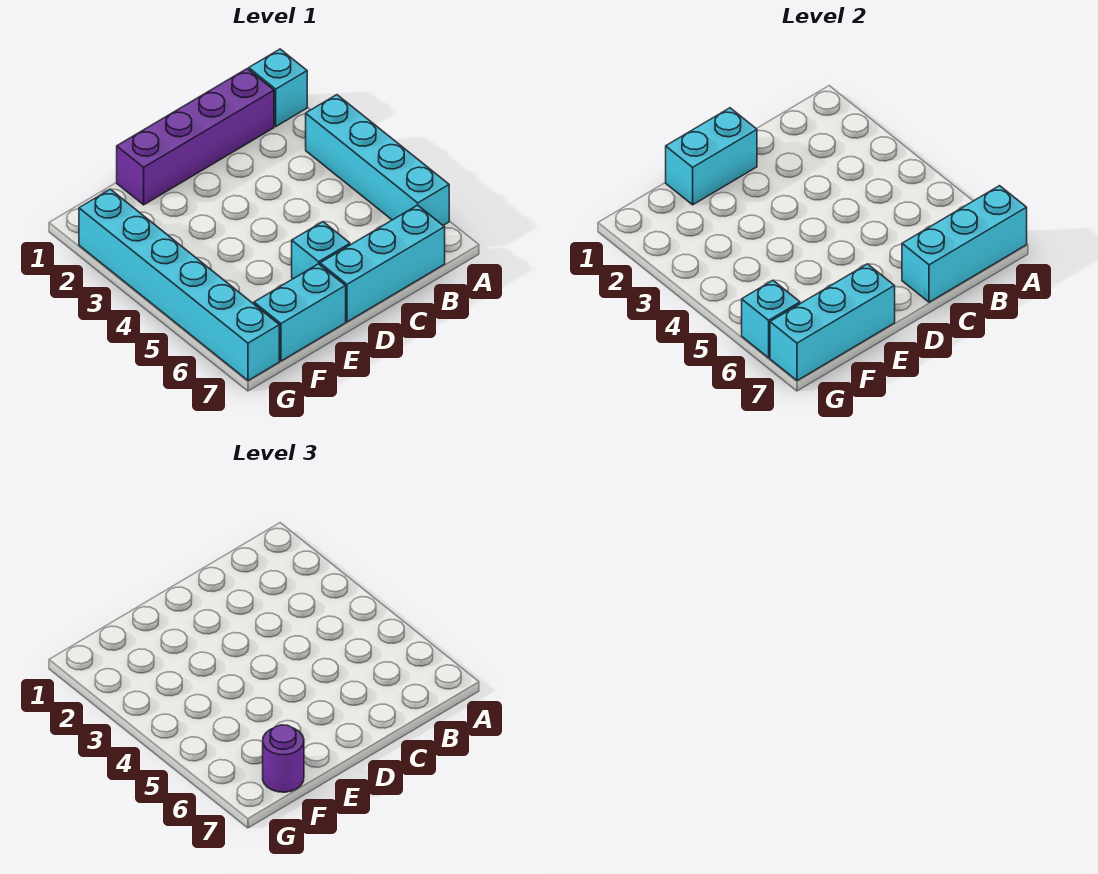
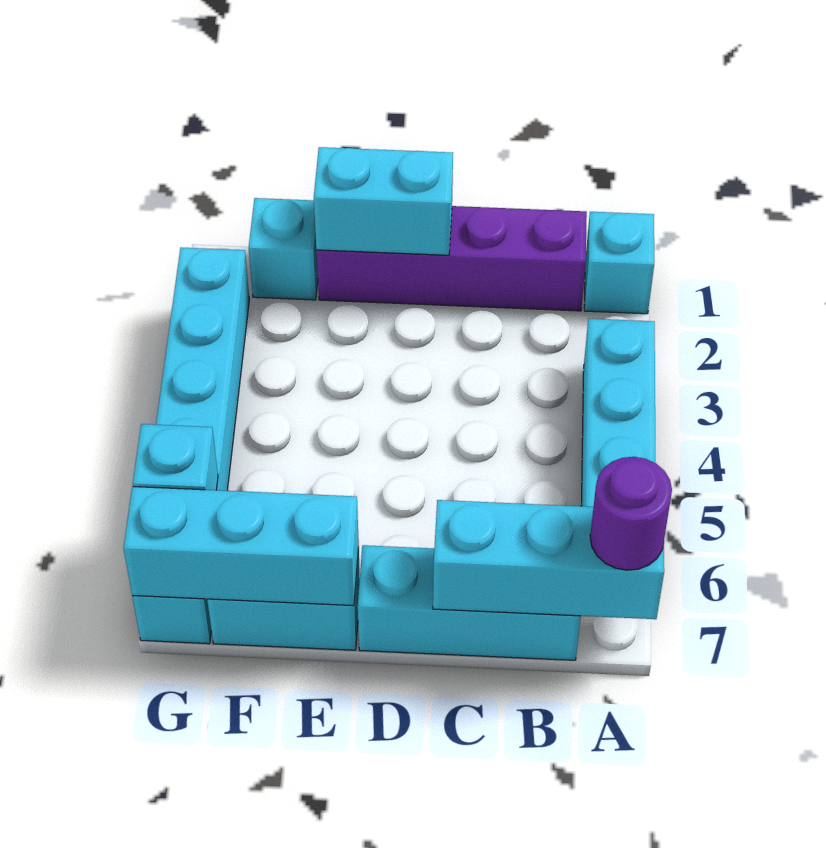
cyan 1x1 brick [292,222,350,279] -> cyan 1x1 brick moved to [249,198,318,300]
purple 1x1 round brick [263,725,304,792] -> purple 1x1 round brick moved to [590,457,672,570]

